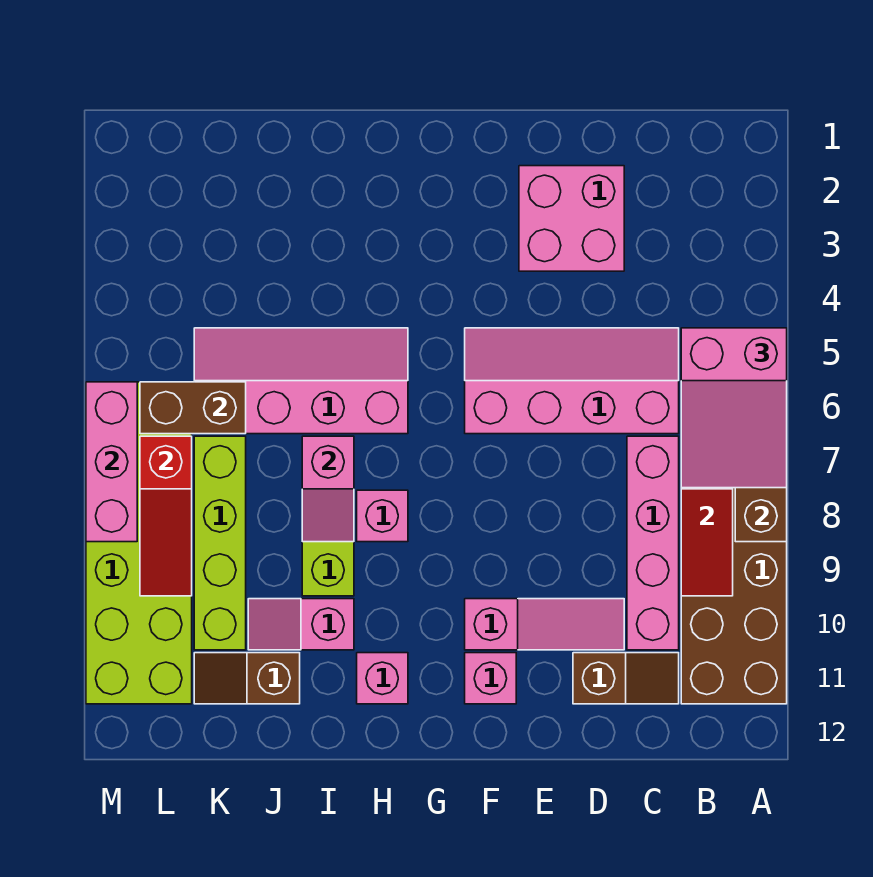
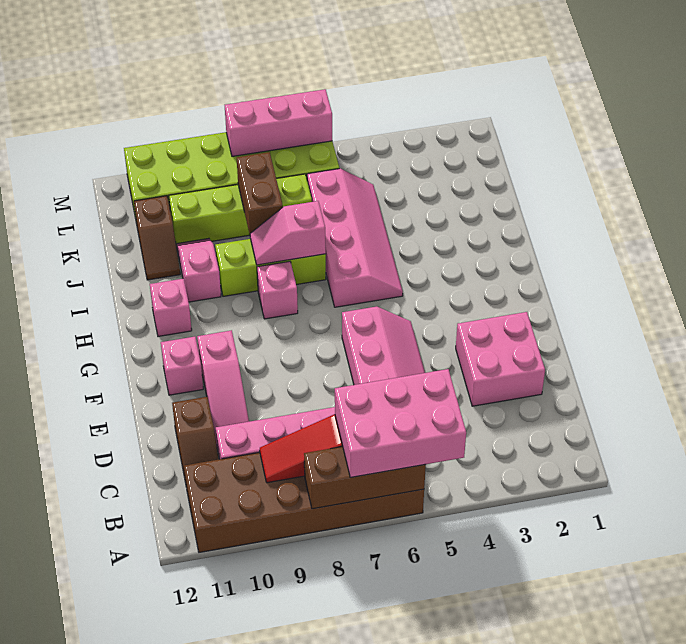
pink 2x3 slope [681,328,787,488] -> pink 2x3 brick [335,369,466,477]
brown 1x2 slope [194,653,300,704] -> brown 1x2 slope turned to [134,196,180,280]
brown 1x2 brick [140,382,246,434] -> brown 1x2 brick moved to [237,152,283,234]
red 1x3 slope [140,436,192,596] -> none

